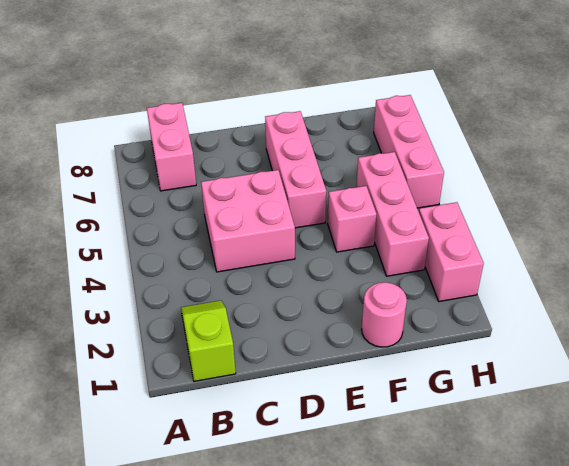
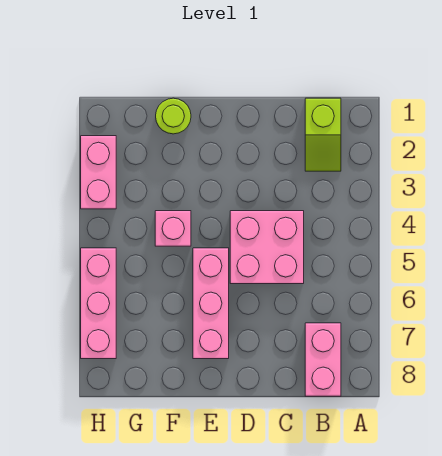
pink 1x1 round brick [362,282,407,347] -> lime 1x1 round brick [156,98,191,134]
pink 1x3 brick [356,152,429,276] -> none

